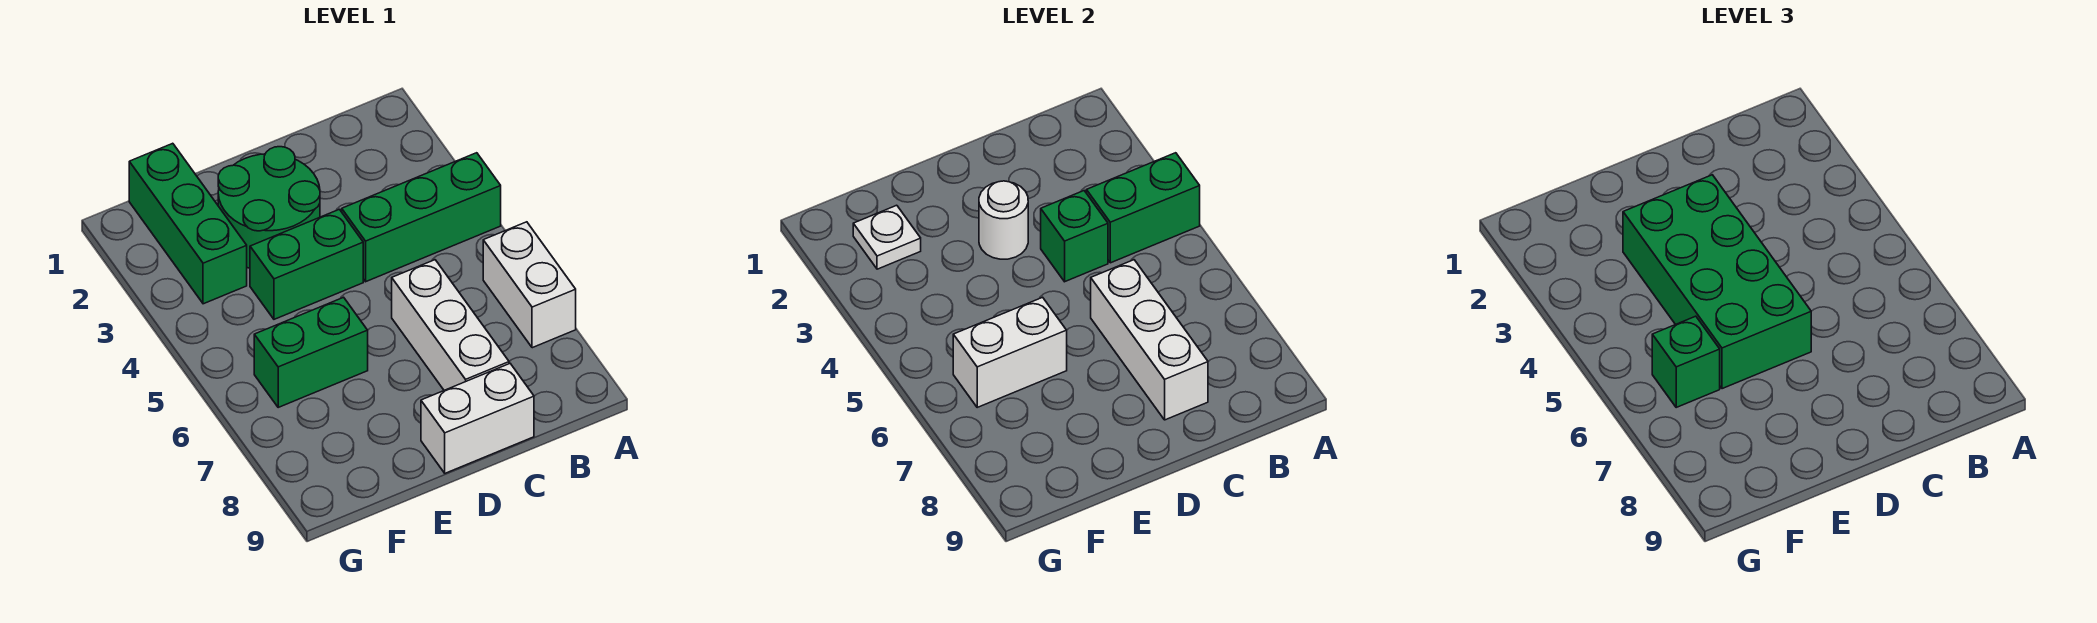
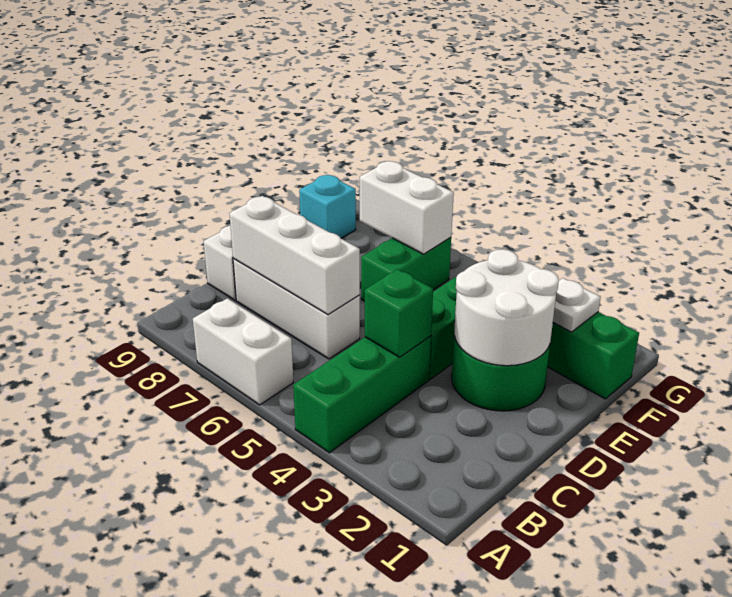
green 1x2 brick [1086,153,1200,263] -> none
white 1x1 round brick [979,181,1028,259] -> white 2x2 round brick [454,249,559,366]
green 2x4 brick [1623,175,1811,389] -> none
white 1x2 brick [953,297,1067,407] -> white 1x2 brick turned to [360,161,454,254]
green 1x1 brick [1652,316,1720,407] -> none
none -> cyan 1x1 brick [299,175,356,238]

